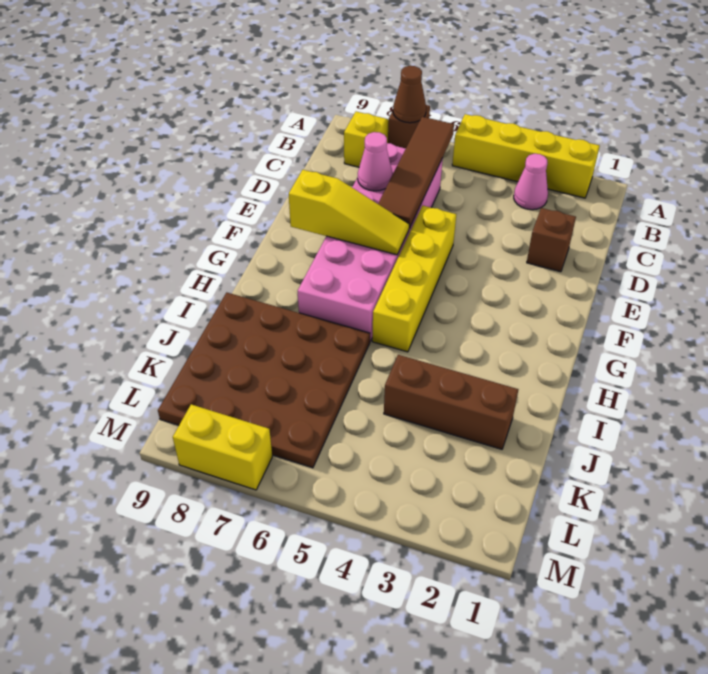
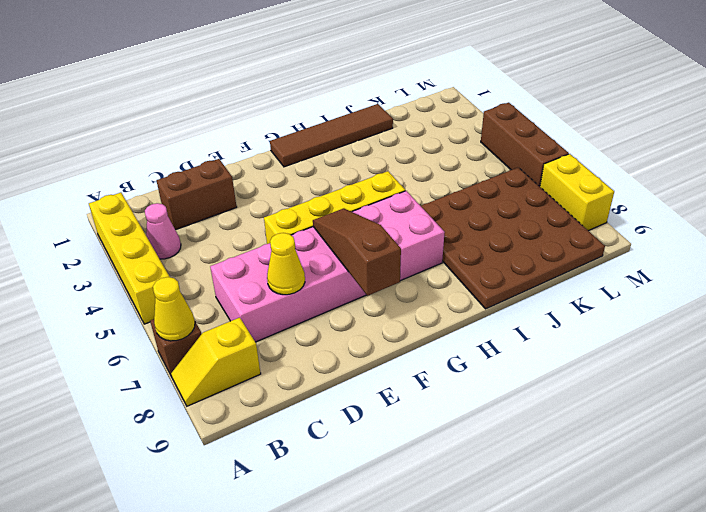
brown 1x1 cone [393,66,426,123] -> yellow 1x1 cone [153,277,195,341]
brown 1x4 tile [378,117,454,228] -> brown 1x4 tile moved to [270,104,393,167]
brown 1x1 brick [527,208,576,272] -> brown 1x2 brick [156,159,237,230]
pink 1x1 cone [358,132,393,191] -> yellow 1x1 cone [267,233,305,295]
yellow 1x3 slope [289,170,409,255] -> brown 1x3 slope [313,208,401,296]
brown 1x3 brick [384,355,518,449] -> brown 1x3 brick moved to [481,103,569,186]

